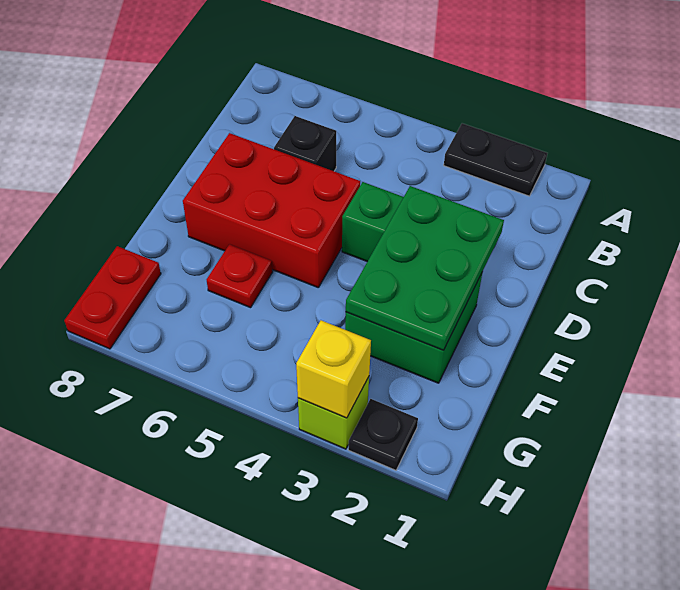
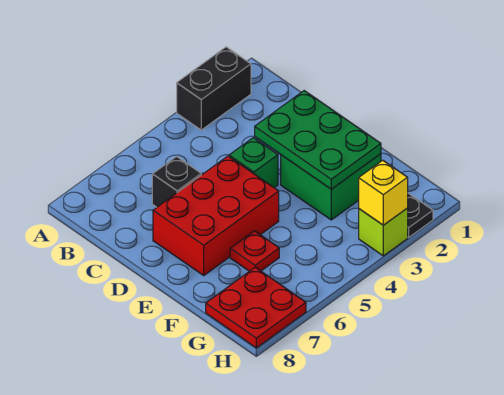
black 1x2 plate [444,123,547,196] -> black 1x2 brick [177,47,251,130]
red 1x2 plate [64,246,161,349] -> red 2x2 plate [206,267,306,348]

